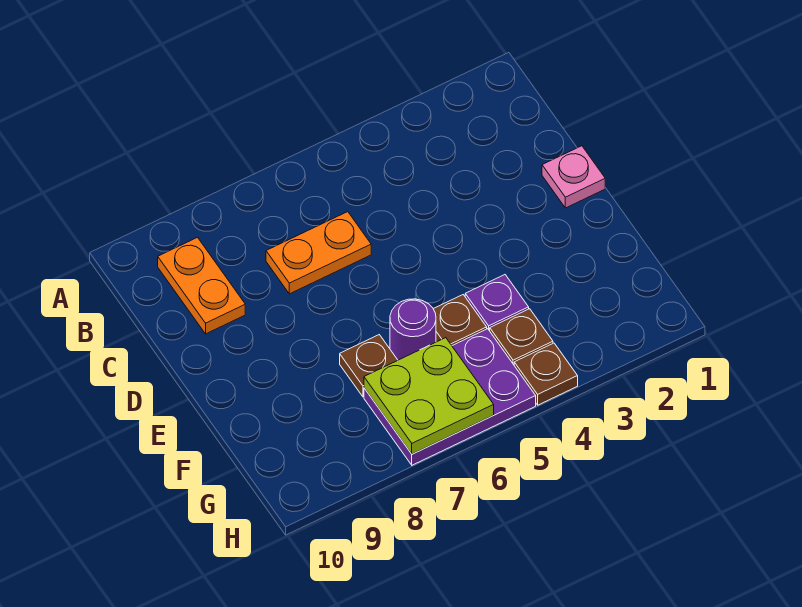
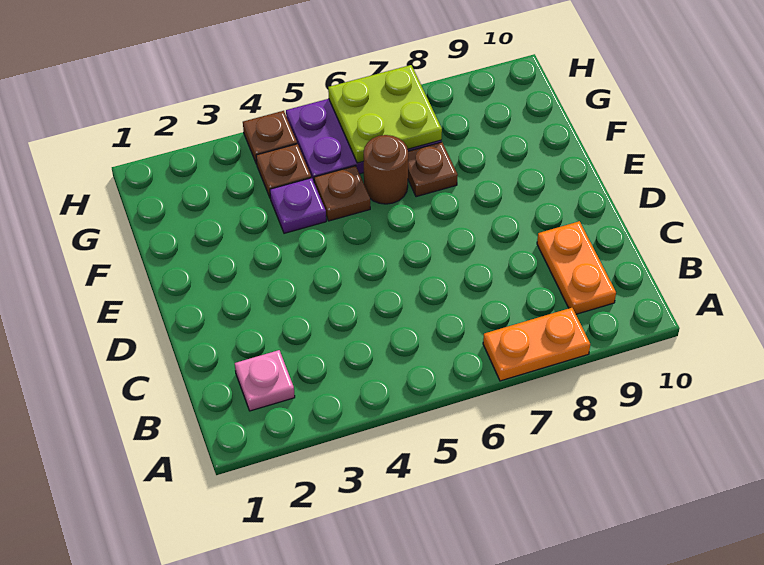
orange 1x2 plate [266,212,371,294] -> orange 1x2 plate moved to [483,308,590,381]
pink 1x1 plate [542,146,605,208] -> pink 1x1 plate moved to [235,350,295,411]
purple 1x1 round brick [390,299,436,360] -> brown 1x1 round brick [363,135,408,204]

